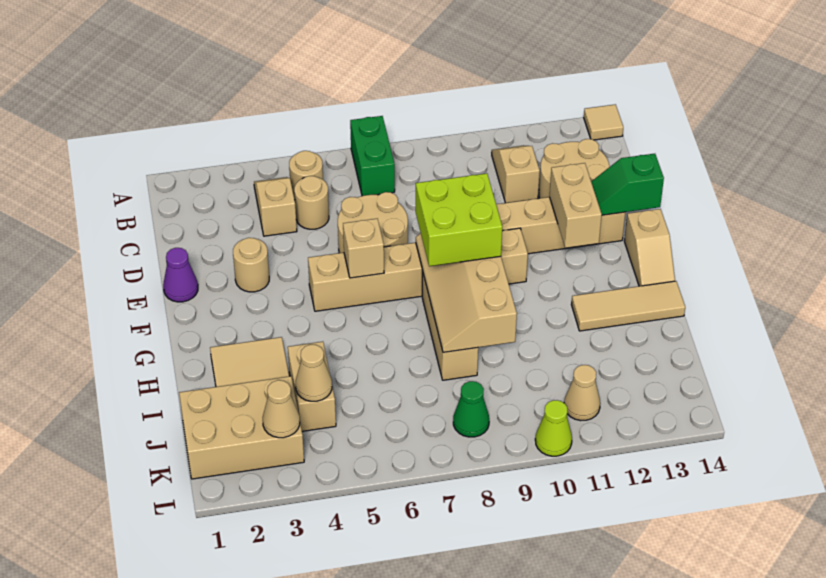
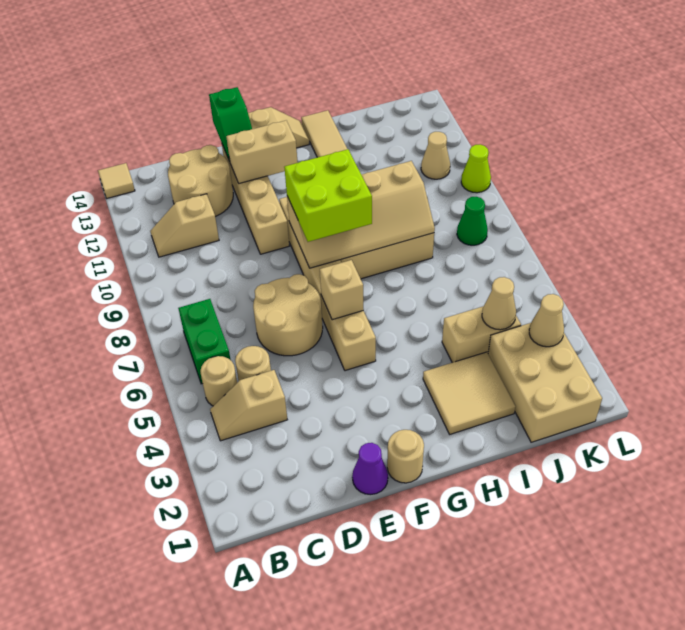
green 1x2 brick [350,116,395,196] -> green 1x2 brick turned to [178,299,231,384]
tan 1x1 round brick [233,238,269,292] -> tan 1x1 round brick moved to [387,430,424,483]

